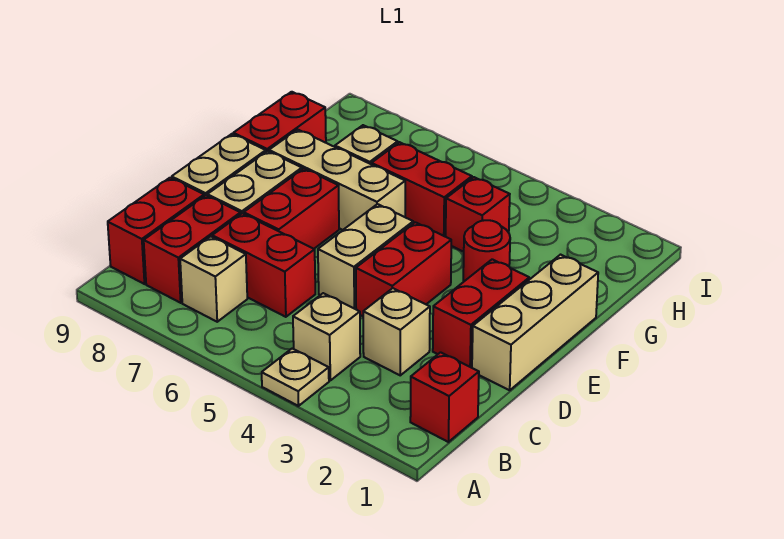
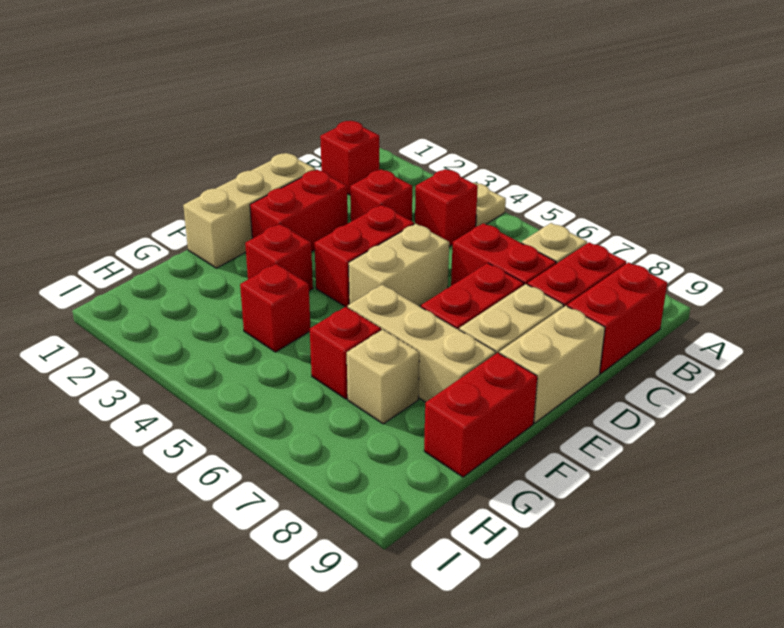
tan 1x1 brick [293,293,360,380] -> red 1x1 brick [415,169,478,247]
tan 1x1 brick [363,288,430,375] -> red 1x1 brick [350,169,412,222]
red 1x1 round brick [463,220,510,282] -> red 1x1 brick [245,224,313,291]
red 1x2 brick [372,142,472,237] -> red 1x1 brick [310,307,381,399]

